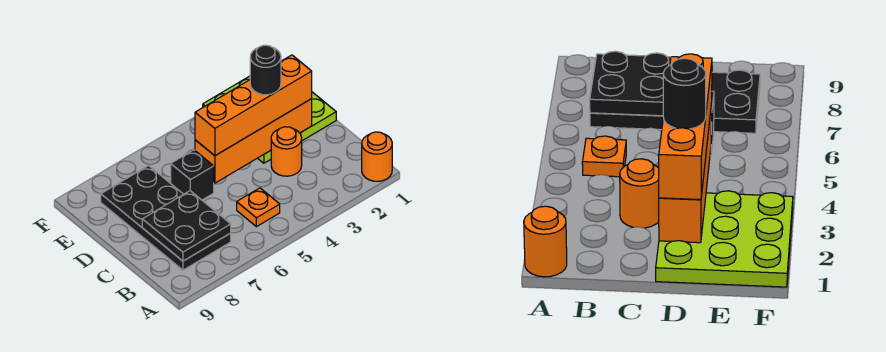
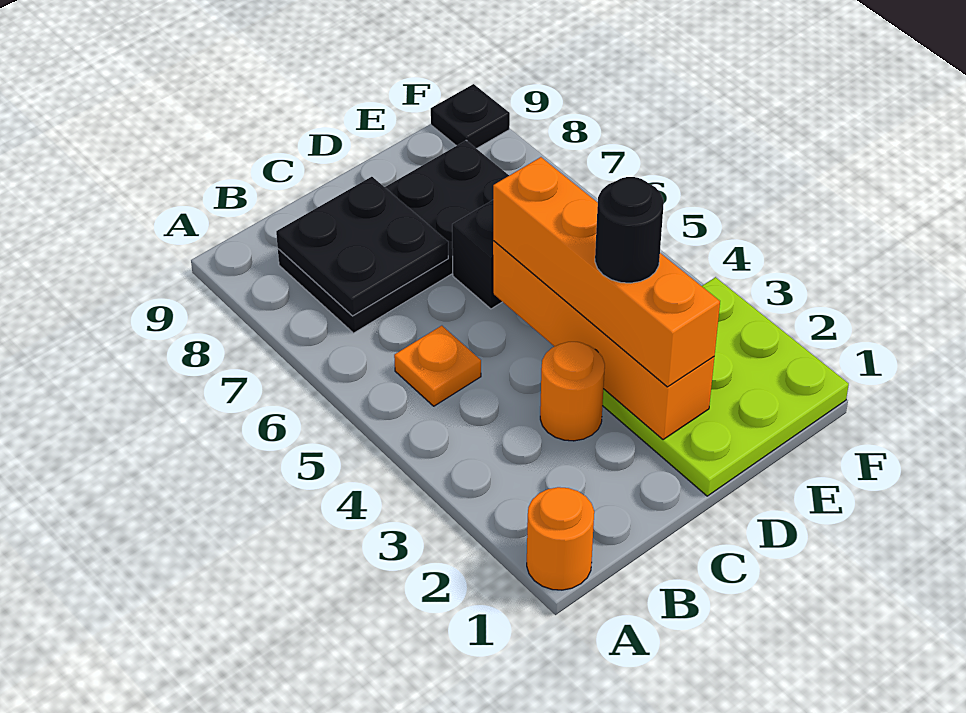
none -> black 1x1 plate [431,84,510,149]

